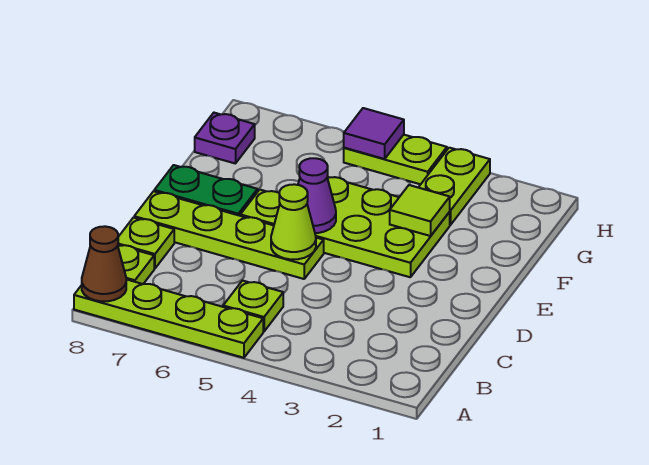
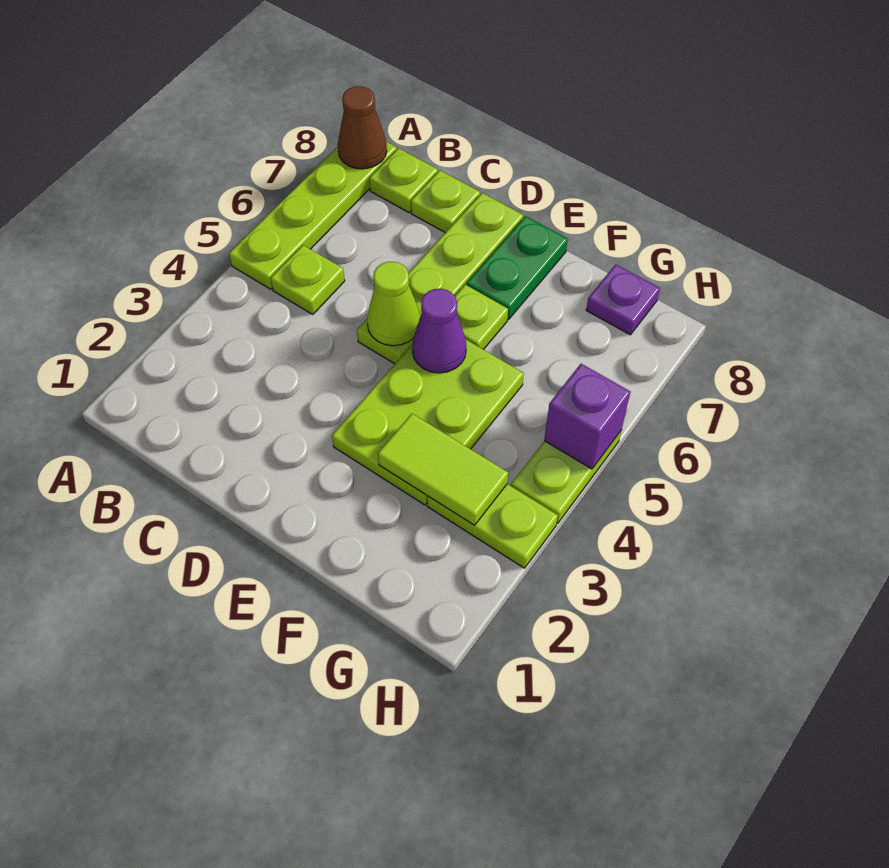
lime 1x1 tile [390,185,450,236] -> lime 1x2 tile [378,414,508,525]
purple 1x1 tile [344,108,404,159] -> purple 1x1 brick [544,364,630,469]

